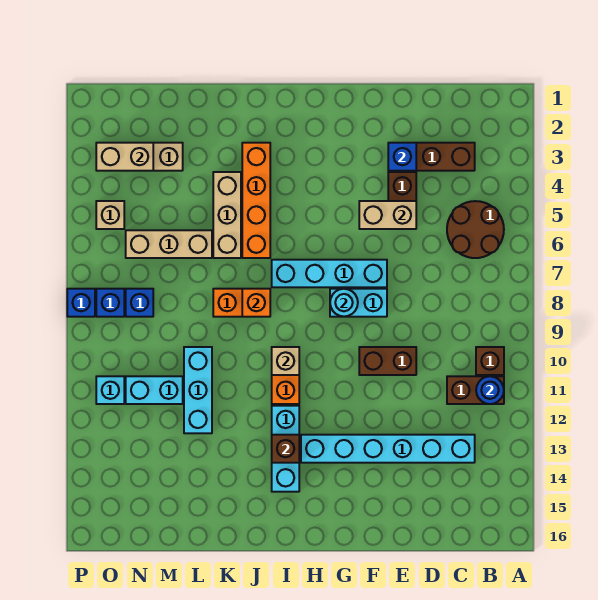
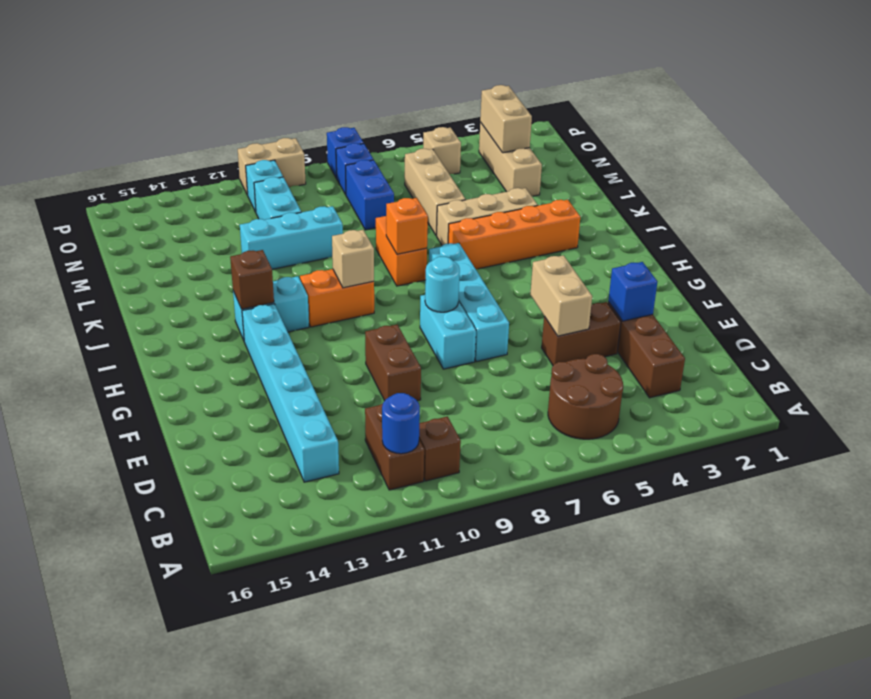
cyan 1x3 brick [272,406,299,492] -> cyan 1x2 brick [233,276,309,340]
blue 1x1 brick [126,289,153,317] -> blue 1x2 brick [346,160,394,230]
none -> tan 1x2 brick [238,138,306,195]

